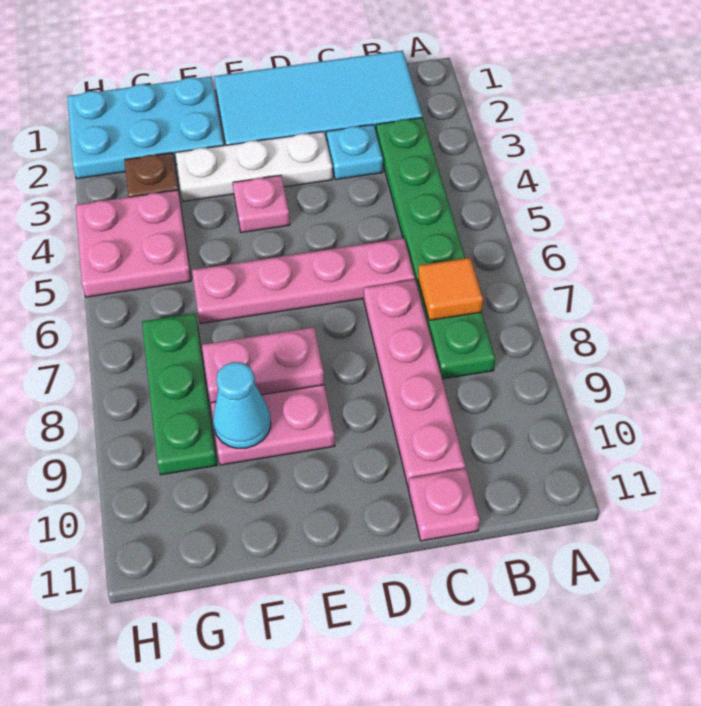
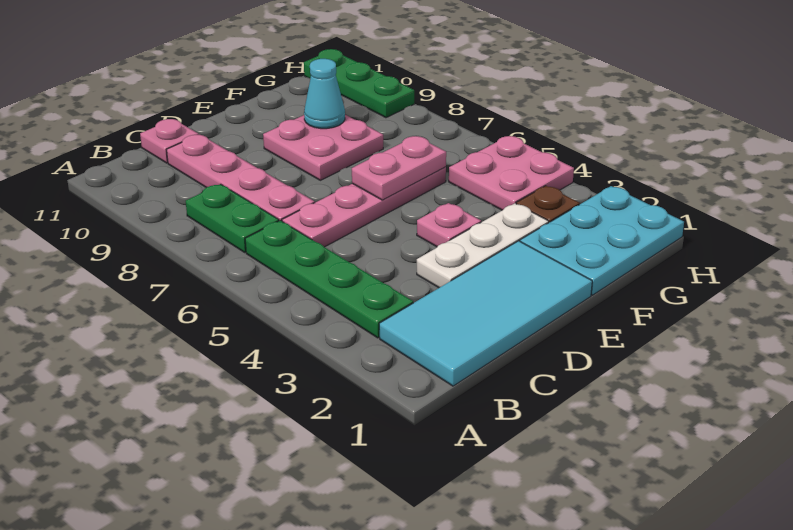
orange 1x1 tile [418,258,483,320] -> none
cyan 1x1 plate [326,125,383,179] -> none
pink 1x2 plate [202,327,324,403] -> pink 1x2 plate moved to [352,136,446,200]
green 1x3 plate [142,313,217,475] -> green 1x3 plate moved to [304,49,414,118]

